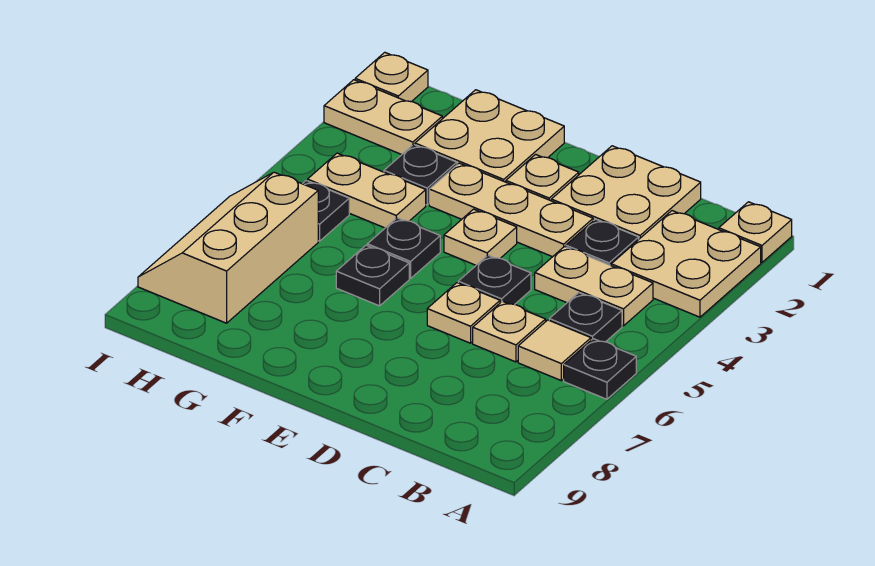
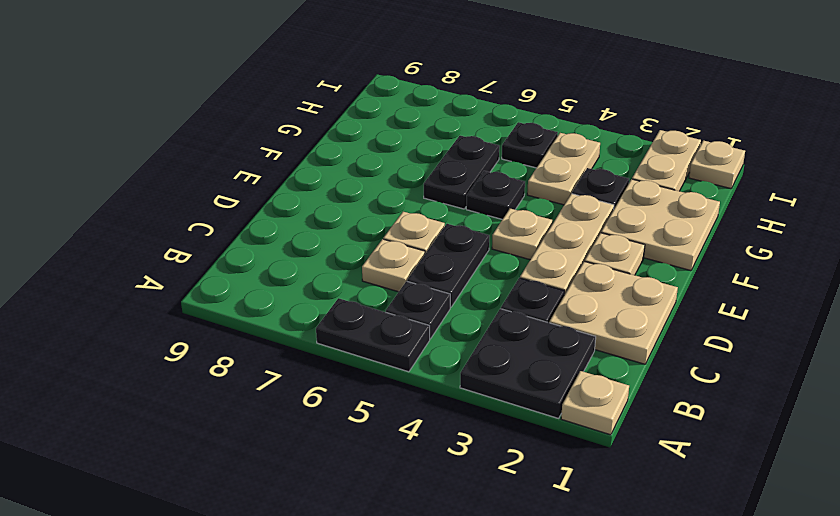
tan 2x2 plate [611,211,761,317] -> black 2x2 plate [460,309,596,418]
black 1x1 plate [564,339,636,399] -> black 1x2 plate [316,298,430,372]
tan 1x2 plate [535,247,653,326] -> none
tan 1x1 tile [518,320,591,380] -> none
black 1x1 plate [458,255,531,305] -> black 1x2 plate [407,224,489,307]
black 1x1 plate [336,245,409,306] -> black 1x2 plate [424,136,499,209]
tan 2x3 slope [138,172,318,323] -> none

